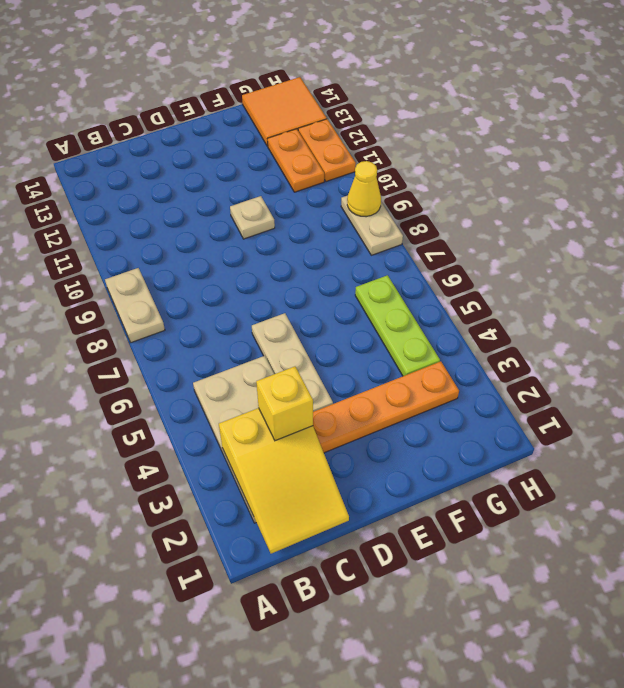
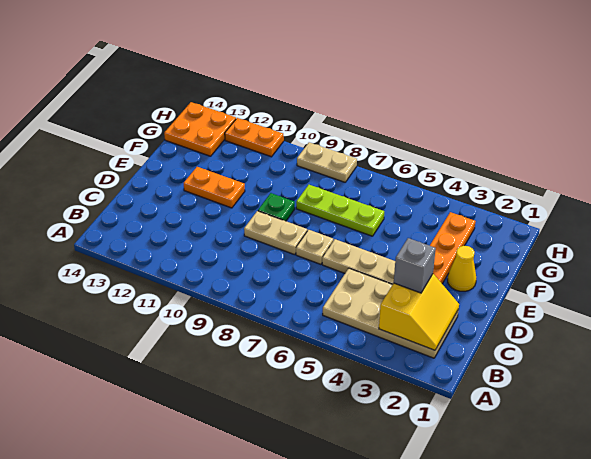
tan 1x2 plate [105,268,165,343] -> tan 1x2 plate moved to [244,211,307,255]
yellow 2x3 slope [219,408,349,554] -> yellow 2x2 slope [379,274,459,350]
yellow 1x1 brick [256,367,313,441] -> grey 1x1 brick [394,238,436,293]
none -> green 1x1 plate [258,193,295,221]
tan 1x1 plate [230,196,275,239] -> tan 1x1 plate moved to [296,230,333,264]
lime 1x3 plate [355,275,440,376] -> lime 1x3 plate moved to [296,185,384,236]
orange 1x2 plate [268,129,324,192] -> orange 1x2 plate moved to [184,167,245,208]
orange 2x2 tile [242,77,327,146] -> orange 2x2 plate [164,102,236,156]
yellow 1x1 cone [347,161,381,217] -> yellow 1x1 cone moved to [447,246,476,291]

